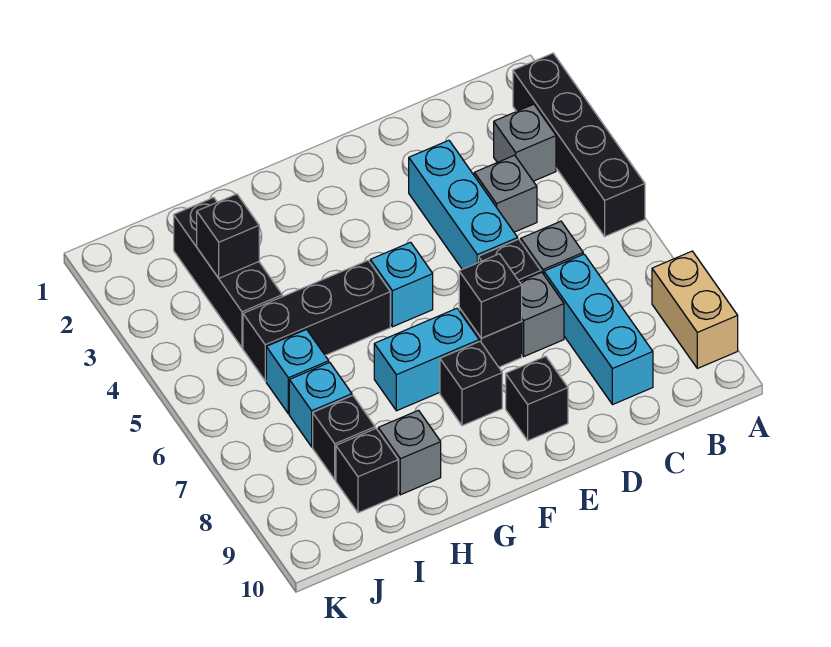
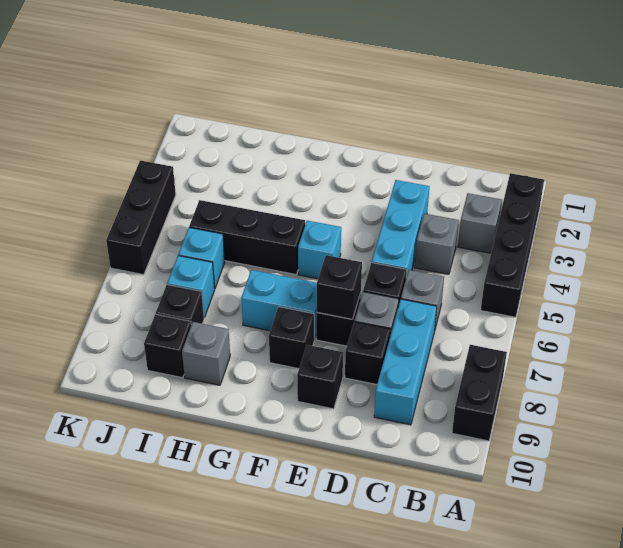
tan 1x2 brick [652,251,738,368] -> black 1x2 brick [452,345,507,441]
black 1x3 brick [174,198,282,348] -> black 1x3 brick moved to [106,160,176,275]
black 1x1 brick [197,194,259,278] -> black 1x1 brick moved to [345,322,390,384]

